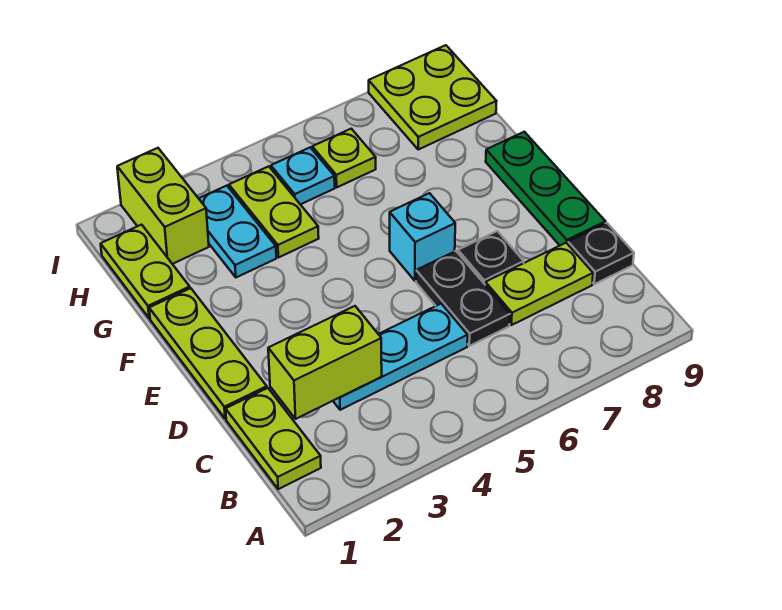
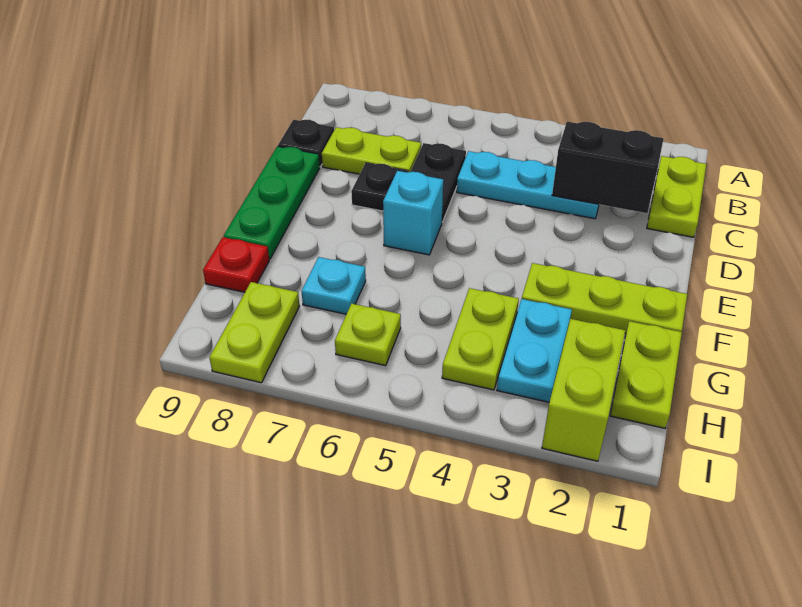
lime 1x2 brick [268,306,382,419] -> black 1x2 brick [552,122,664,213]
lime 1x3 plate [149,288,267,419] -> lime 1x3 plate turned to [522,263,687,333]
none -> red 1x1 plate [203,237,269,292]
cyan 1x1 plate [271,148,335,204] -> cyan 1x1 plate moved to [302,257,366,314]
lime 2x2 plate [369,45,497,149] -> lime 1x2 plate [209,282,300,383]

